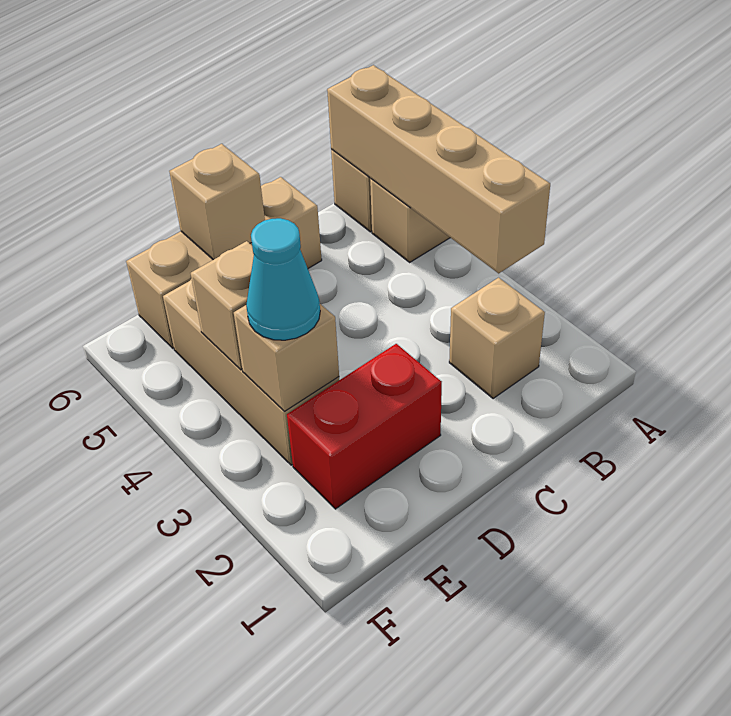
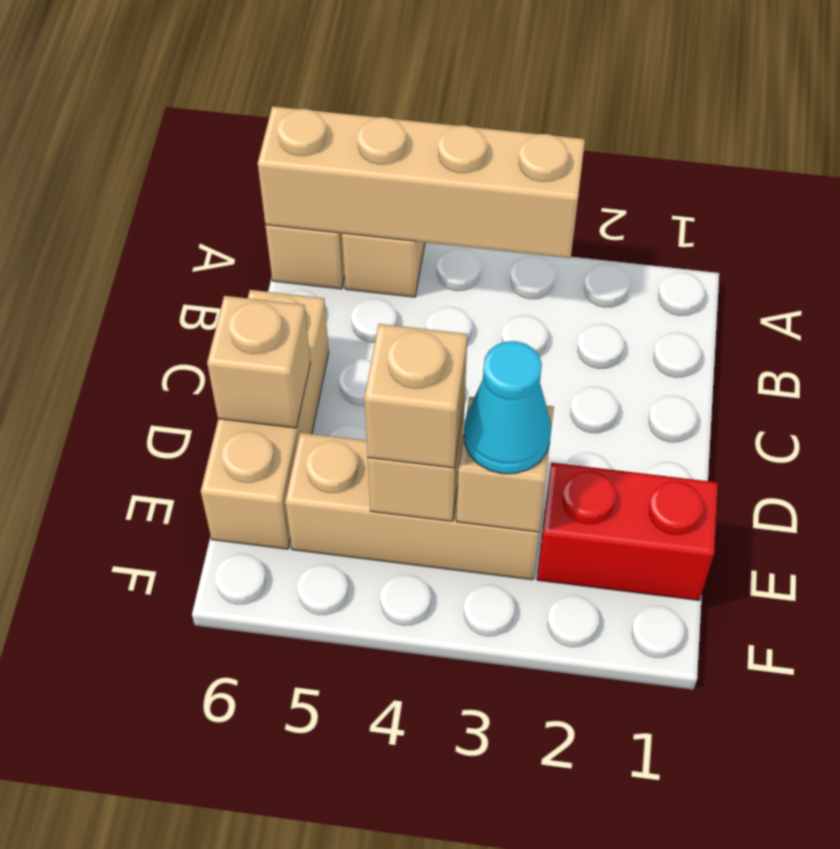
tan 1x1 brick [449,278,545,399] -> tan 1x1 brick moved to [364,324,467,468]
red 1x2 brick [287,344,442,509] -> red 1x2 brick turned to [537,463,718,600]

